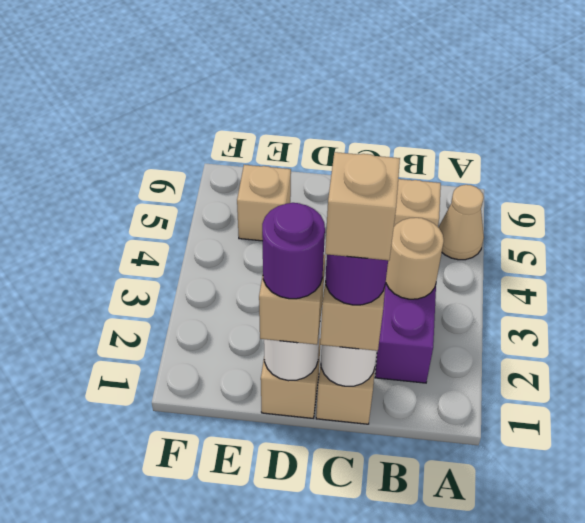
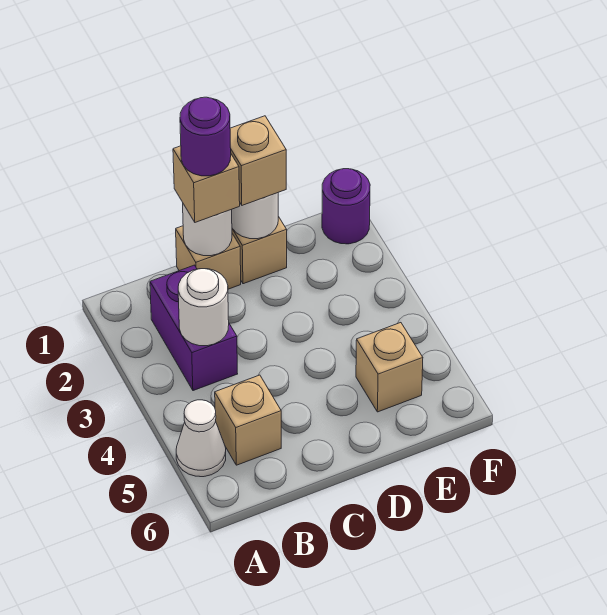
tan 1x1 cone [438,185,484,260] -> white 1x1 cone [176,400,226,477]
tan 1x1 round brick [386,218,444,299] -> white 1x1 round brick [178,269,229,346]
tan 1x1 brick [325,152,400,260] -> none
purple 1x1 round brick [262,203,325,299] -> purple 1x1 round brick moved to [322,169,370,244]

